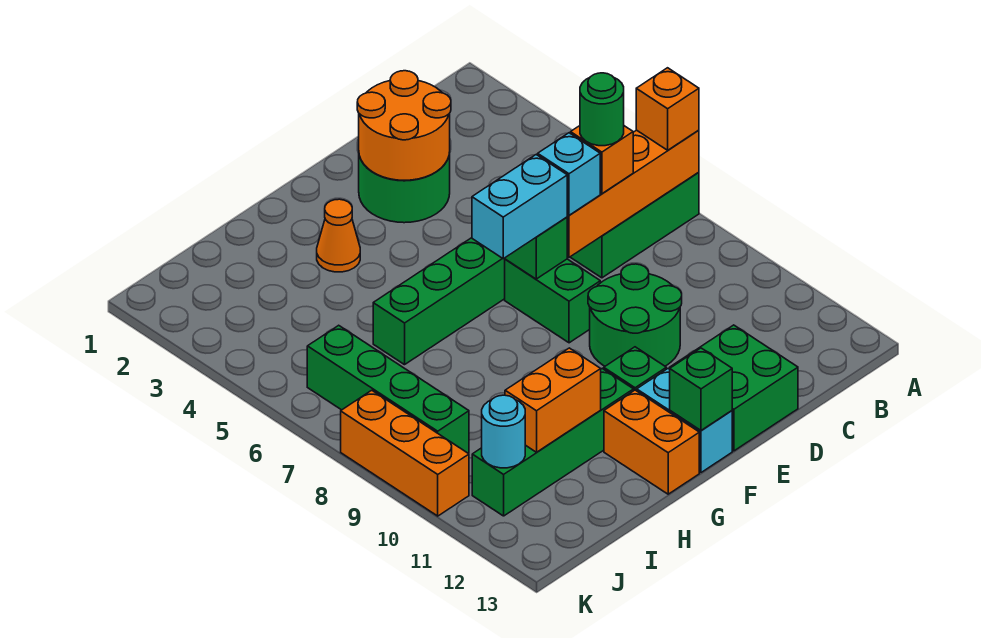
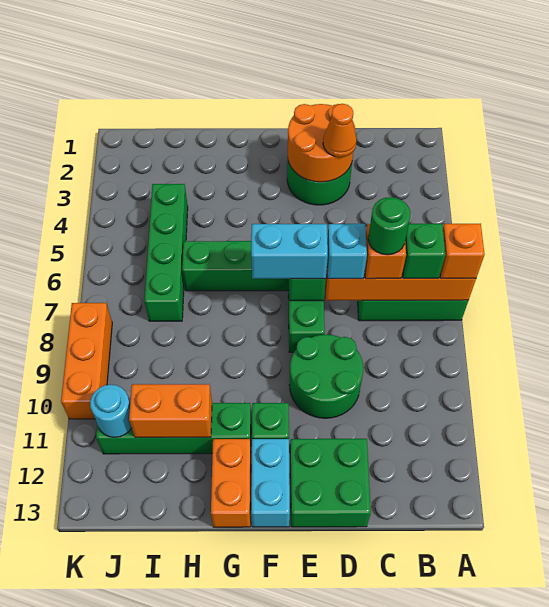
green 1x1 brick [670,348,732,430] -> green 1x1 brick moved to [402,224,445,278]
orange 1x1 cone [317,199,360,272] -> orange 1x1 cone moved to [323,104,357,157]
green 1x4 brick [307,325,469,453] -> green 1x4 brick moved to [144,184,188,321]

